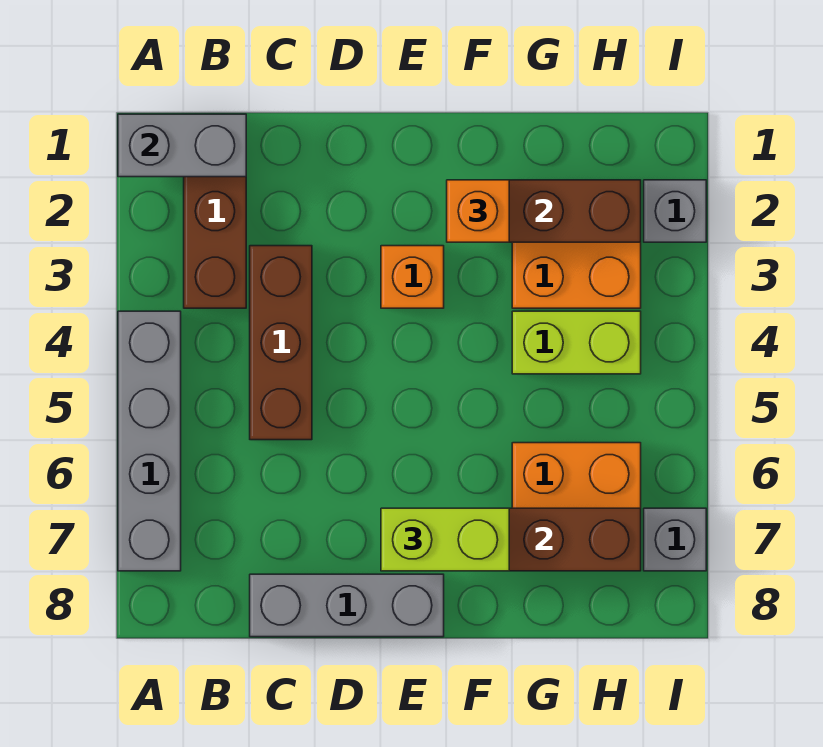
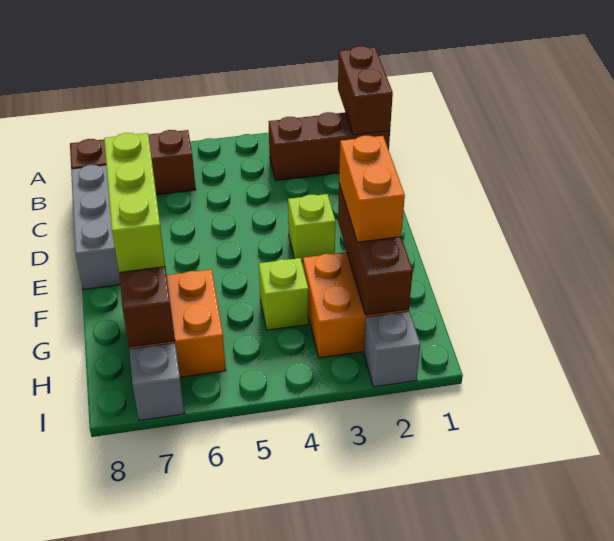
grey 1x2 brick [118,114,246,177] -> brown 1x2 brick [338,46,393,135]
grey 1x4 brick [118,311,181,571] -> none
brown 1x3 brick [250,246,312,440] -> brown 1x3 brick moved to [70,130,196,195]
orange 1x1 brick [381,246,444,308] -> lime 1x1 brick [288,194,336,261]
lime 1x2 brick [381,508,509,571] -> lime 1x3 brick [104,133,165,272]
orange 1x1 brick [447,180,509,242] -> orange 1x2 brick [339,135,405,242]
lime 1x2 brick [512,311,641,374] -> lime 1x1 brick [259,258,308,330]

